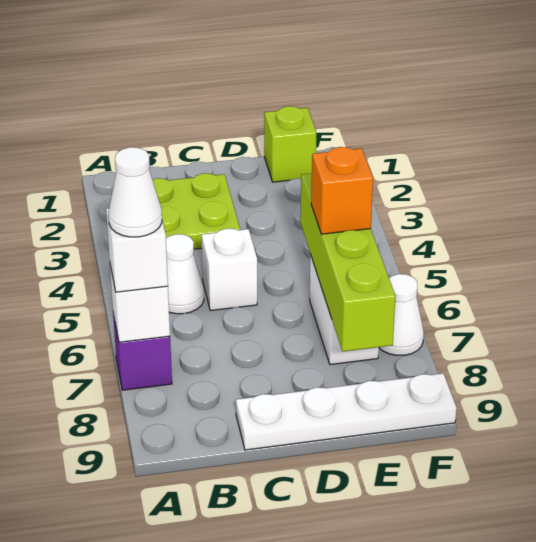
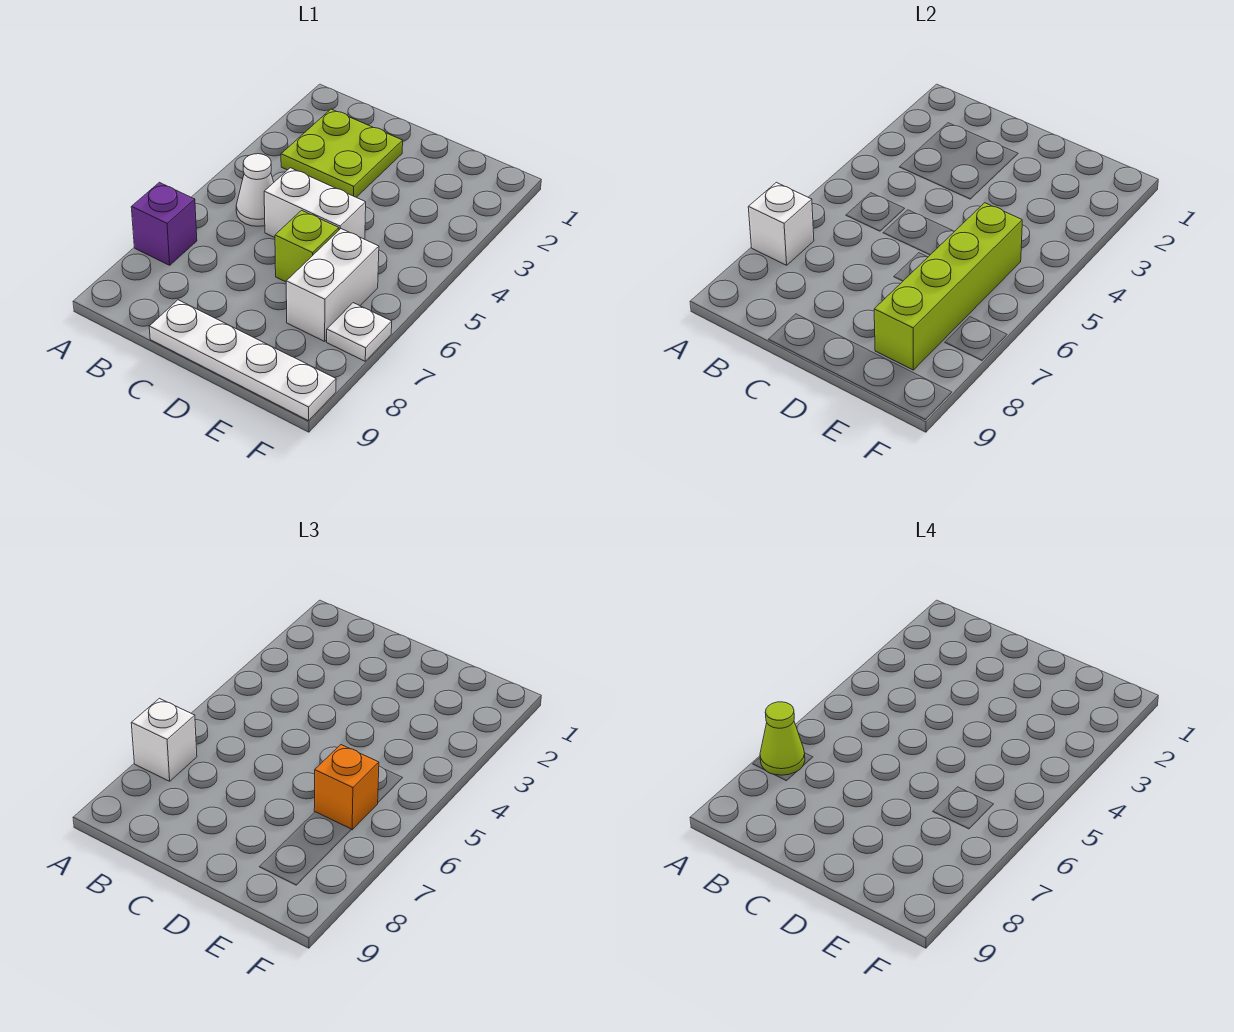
white 1x1 cone [109,147,162,237] -> lime 1x1 cone [760,702,805,775]
white 1x1 brick [201,229,257,311] -> white 1x2 brick [264,168,366,239]
lime 1x1 brick [264,106,316,182] -> lime 1x1 brick moved to [275,210,339,282]
white 1x1 cone [379,274,424,355] -> white 1x1 plate [327,303,392,361]

